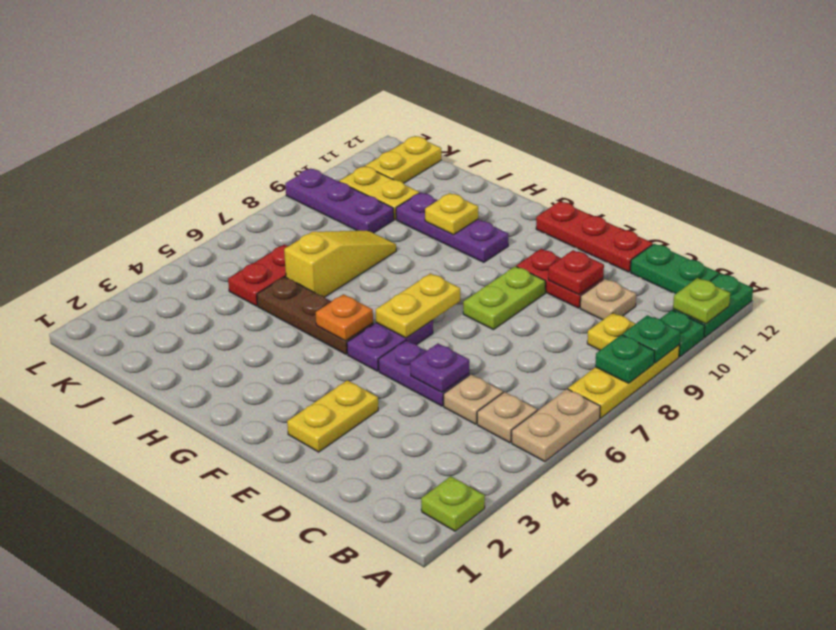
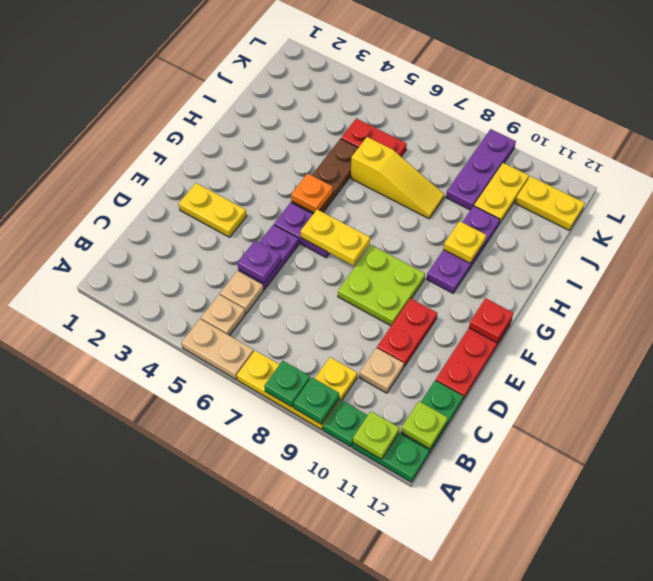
lime 1x1 plate [421,476,485,531] -> lime 1x1 plate moved to [401,401,448,449]
red 1x1 plate [548,250,604,295] -> red 1x1 plate moved to [469,298,513,343]
lime 1x2 plate [463,266,545,330] -> lime 2x2 plate [338,245,425,326]

